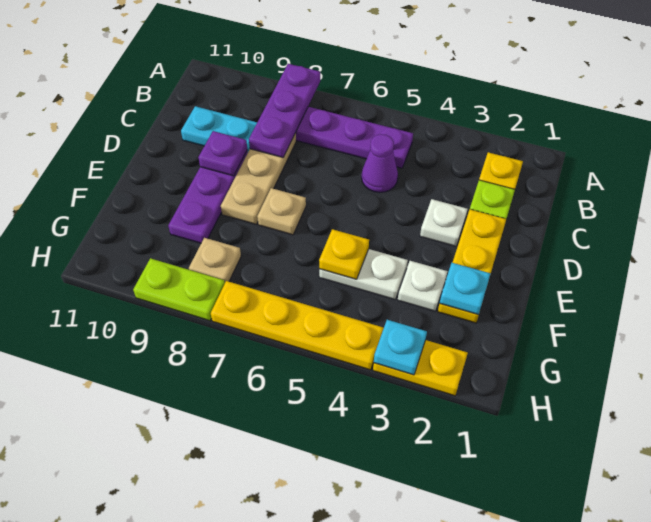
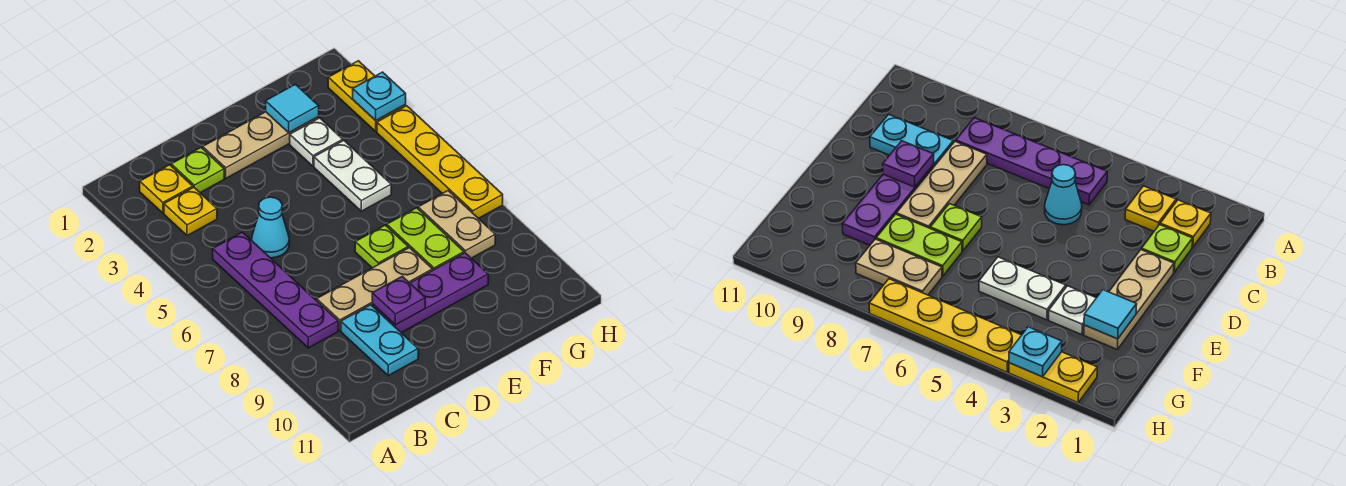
purple 1x3 plate [249,64,320,157] -> none
purple 1x1 cone [362,134,398,192] -> cyan 1x1 cone [252,197,289,258]
yellow 1x3 plate [438,209,506,323] -> tan 1x3 plate [203,112,319,178]
white 1x1 plate [420,199,467,246] -> none
tan 1x1 plate [257,188,306,235] -> lime 1x1 plate [355,225,408,268]
cyan 1x1 plate [440,263,491,315] -> cyan 1x1 tile [266,84,319,133]
yellow 1x1 plate [319,229,369,279] -> yellow 1x1 plate moved to [164,187,217,236]
tan 1x1 plate [189,238,241,282] -> tan 1x2 plate [418,191,495,258]
lime 1x2 plate [133,258,225,321] -> lime 1x2 plate moved to [387,208,464,270]

